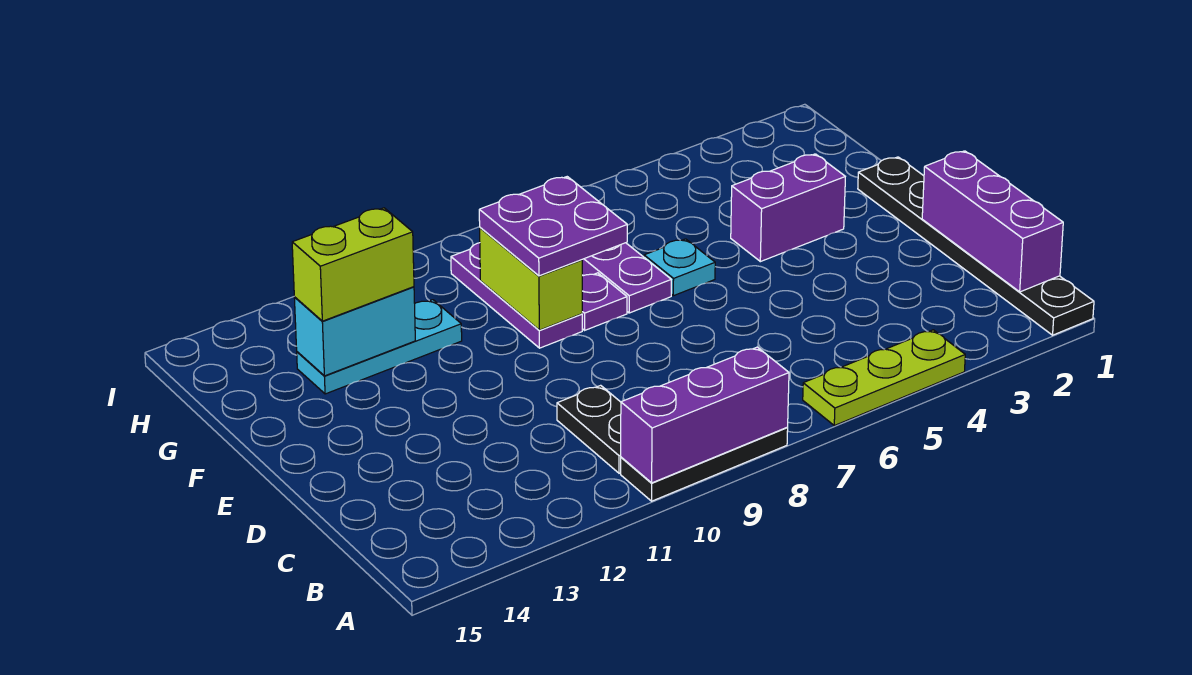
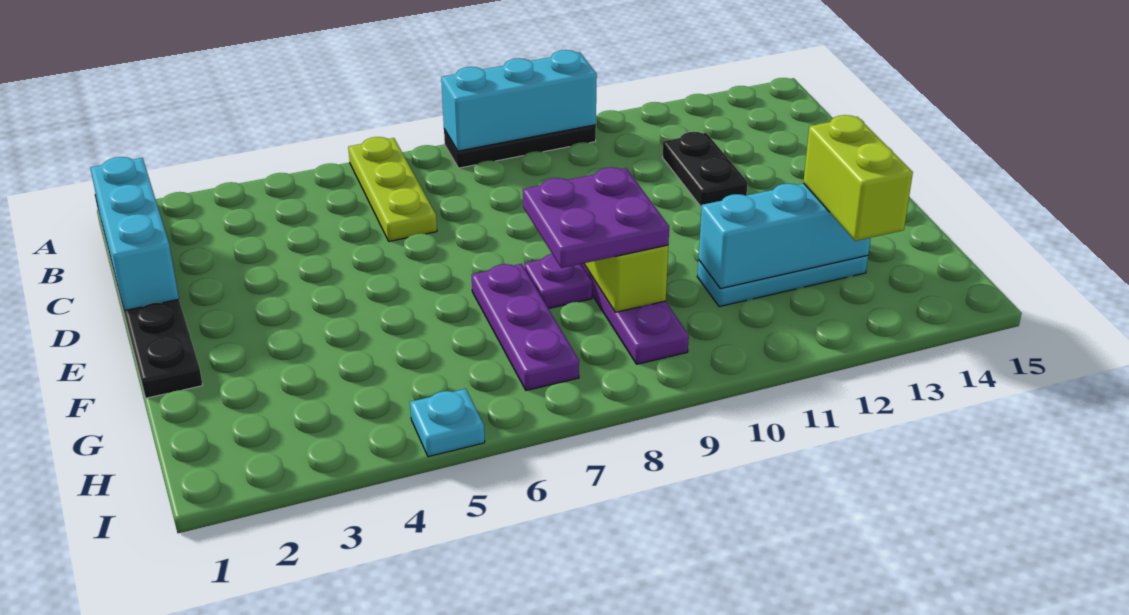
lime 1x3 plate [803,330,965,426] -> lime 1x3 plate turned to [348,137,437,241]
purple 1x3 brick [621,347,789,483] -> cyan 1x3 brick [441,50,597,151]
purple 1x3 brick [922,151,1063,292] -> cyan 1x3 brick [90,157,179,311]
black 1x2 plate [557,385,621,473] -> black 1x2 plate moved to [662,132,748,208]
purple 1x2 brick [731,154,845,262] -> none
cyan 1x1 plate [644,239,715,296] -> cyan 1x1 plate moved to [410,389,485,457]
cyan 1x2 brick [294,287,415,376] -> cyan 1x3 brick [699,183,871,289]
lime 1x2 brick [292,208,414,321] -> lime 1x2 brick turned to [803,115,913,241]

